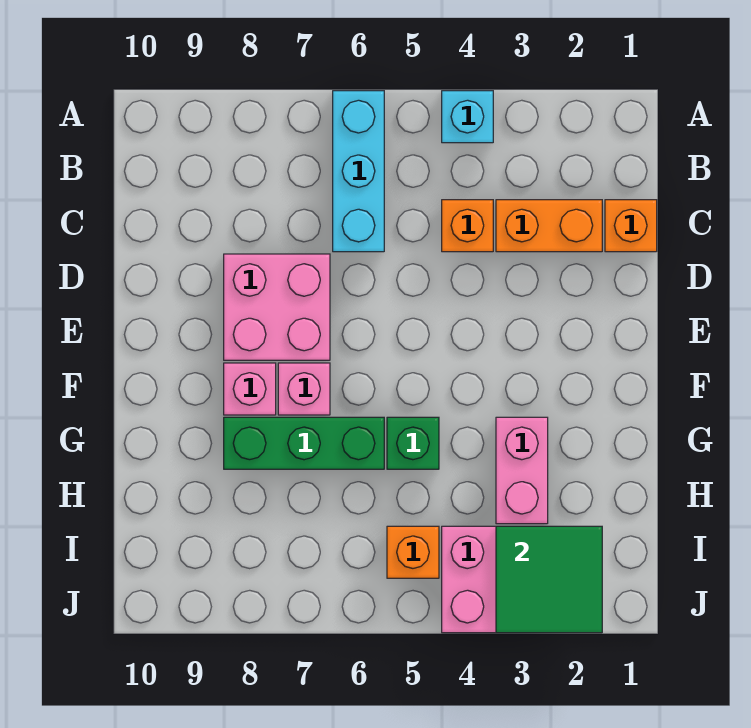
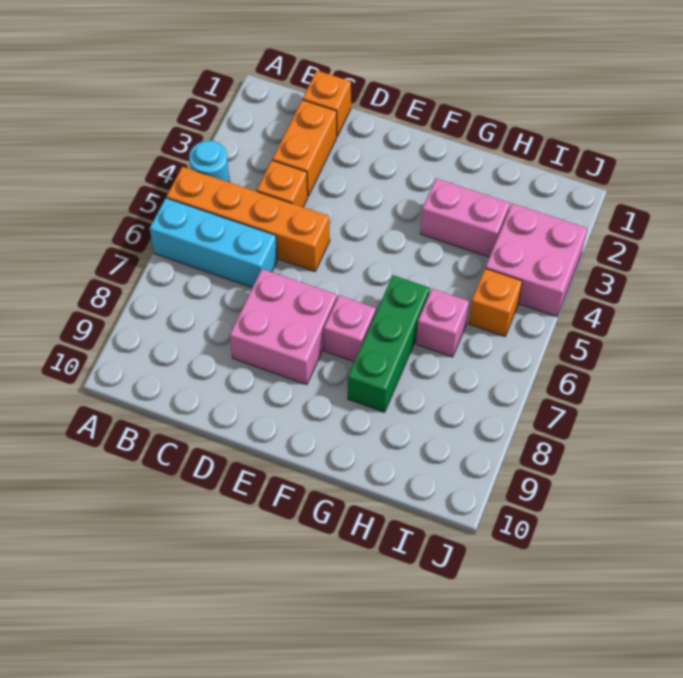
cyan 1x1 brick [442,91,493,143] -> cyan 1x1 round brick [189,141,230,182]
none -> orange 1x4 brick [166,167,330,271]
pink 1x1 brick [224,363,276,415] -> pink 1x1 brick moved to [416,289,469,357]
green 1x1 brick [387,417,439,469] -> none
green 2x2 tile [496,526,602,633] -> none

